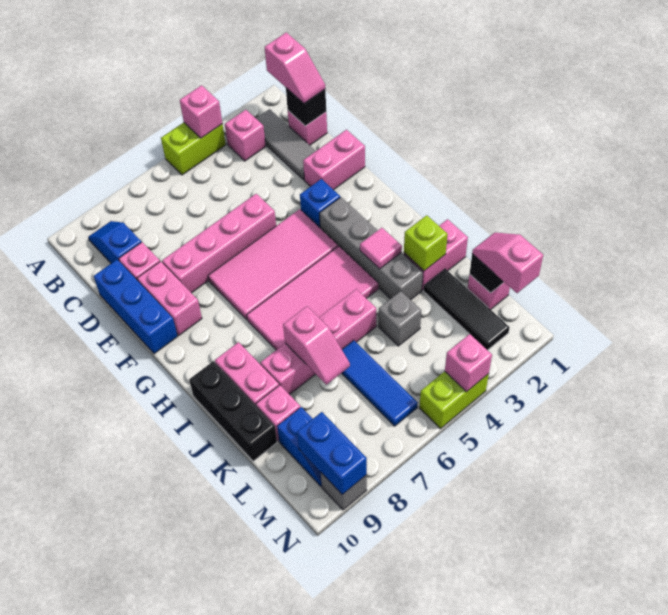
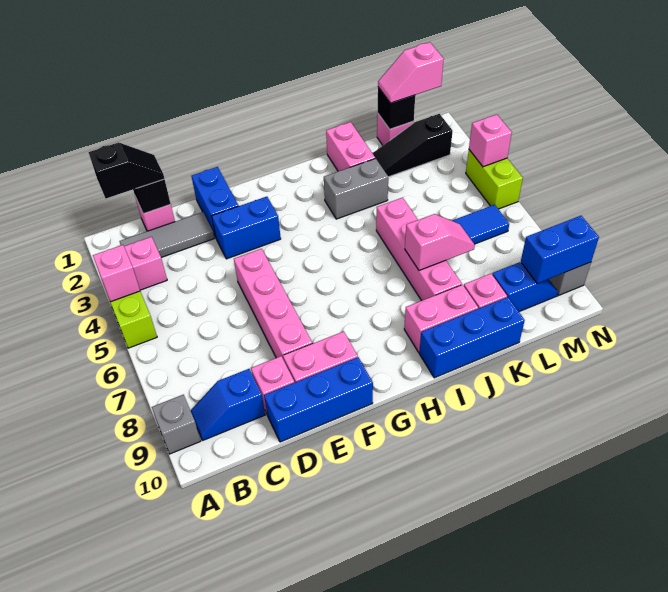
pink 1x2 slope [265,32,325,103] -> black 1x2 slope [88,142,165,198]
pink 1x2 brick [303,130,365,190] -> blue 1x2 brick [192,167,238,237]
blue 1x1 brick [300,179,340,228] -> blue 1x2 brick [212,197,281,259]
pink 2x4 tile [208,209,338,320] -> none
grey 1x4 brick [320,197,423,300] -> grey 1x2 brick [324,158,388,219]
pink 2x4 tile [247,246,378,350] -> none
pink 1x1 tile [360,228,402,269] -> none
black 1x3 brick [189,361,277,461] -> blue 1x3 brick [419,297,525,378]
lime 1x1 brick [404,215,448,271] -> none
black 1x3 tile [424,269,509,350] -> black 1x3 slope [373,114,453,177]
grey 1x1 brick [378,291,421,346] -> grey 1x1 brick moved to [152,395,201,454]

